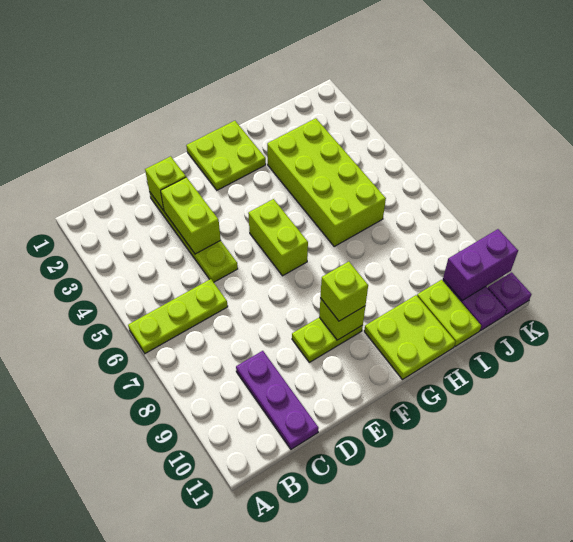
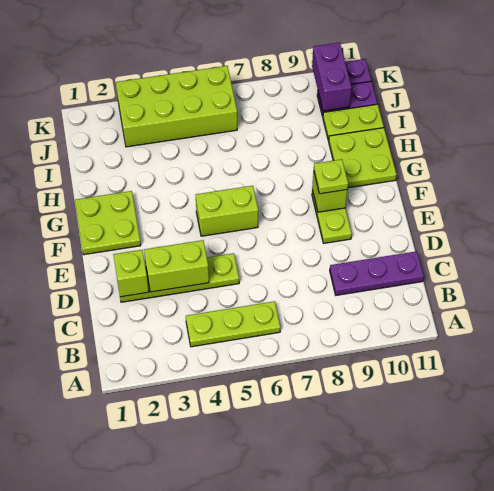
lime 1x3 plate [128,279,228,353] -> lime 1x3 plate turned to [186,301,280,347]
lime 1x1 brick [320,262,368,321] -> lime 1x1 plate [314,159,348,194]
lime 2x4 brick [267,118,386,246] -> lime 2x4 brick moved to [116,66,237,147]

